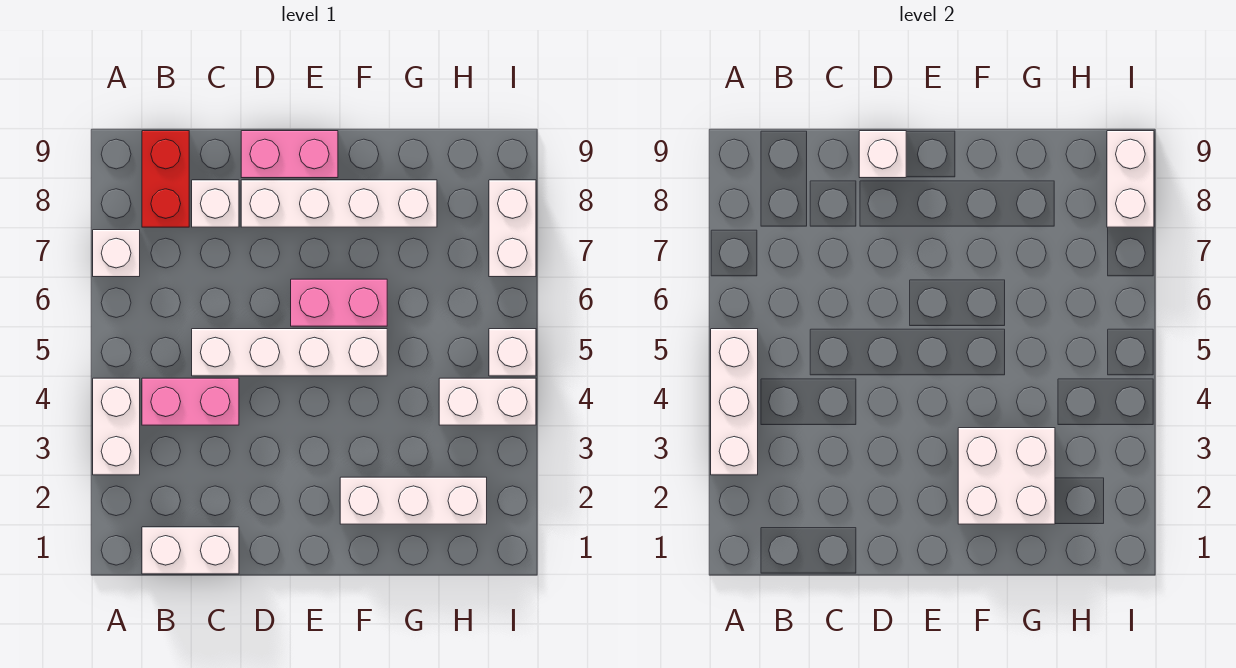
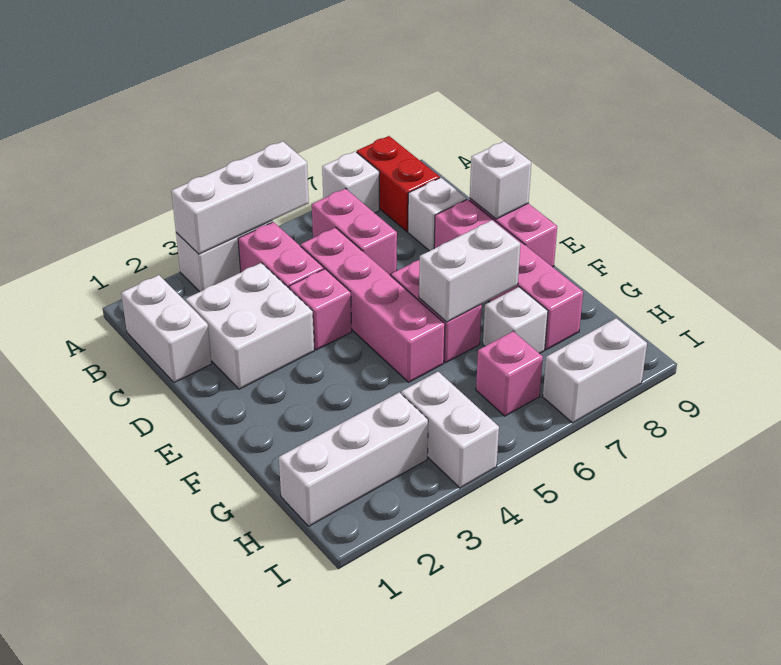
none -> pink 1x2 brick [312,189,397,275]
red 1x2 brick [142,131,189,227] -> red 1x2 brick turned to [357,136,440,231]
white 1x4 brick [192,329,387,376] -> pink 1x4 brick [301,228,445,382]
none -> pink 1x1 brick [289,269,352,350]
white 1x4 brick [241,180,437,227] -> pink 1x4 brick [434,199,583,350]
white 1x3 brick [340,477,487,524] -> white 1x3 brick turned to [279,392,428,526]
white 2x2 brick [958,428,1055,524] -> white 2x2 brick moved to [186,263,314,389]
none -> pink 1x1 brick [476,331,543,416]
white 1x1 brick [489,329,536,376] -> white 1x1 brick moved to [483,287,548,354]
white 1x2 brick [1107,131,1154,227] -> white 1x2 brick moved to [419,220,520,322]

